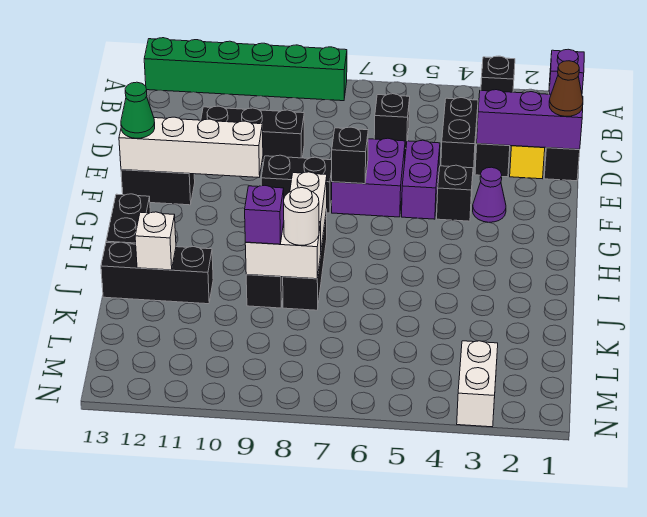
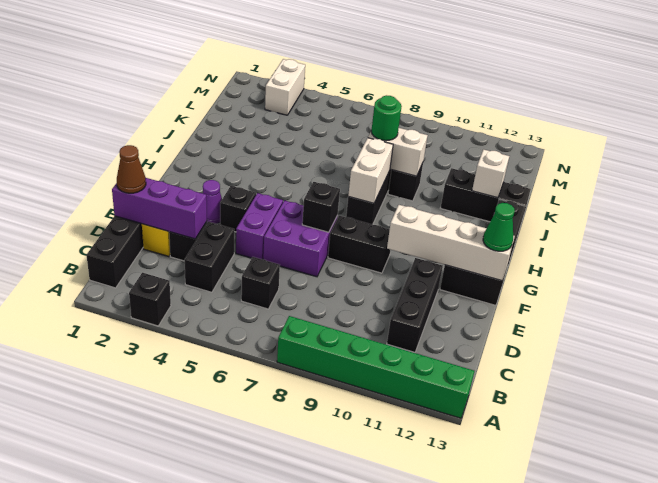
purple 1x1 brick [549,49,584,94] -> none
black 1x3 brick [201,106,304,163] -> black 1x3 brick turned to [387,258,443,352]
white 1x1 round brick [284,188,319,245] -> green 1x1 round brick [371,95,402,141]
purple 1x1 brick [245,186,284,244] -> none

